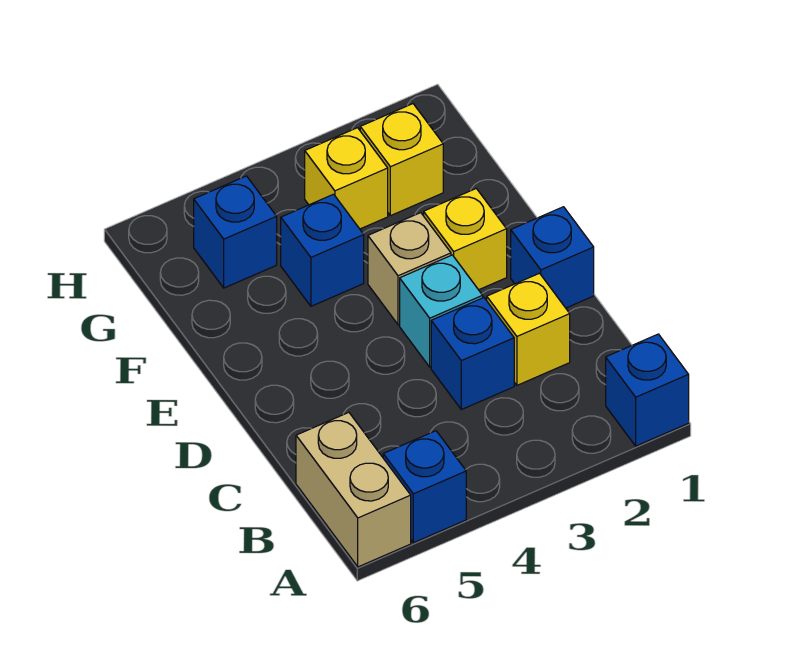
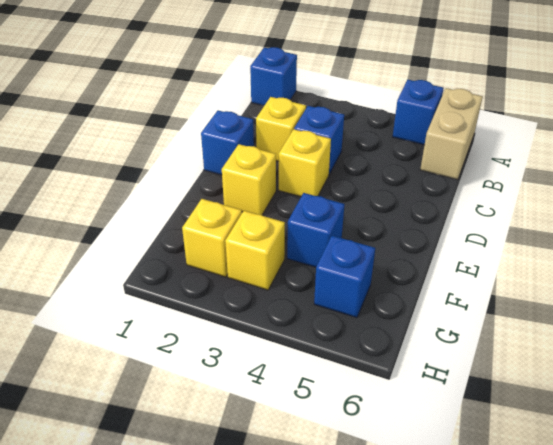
cyan 1x1 brick [400,255,483,367] -> yellow 1x1 brick [279,129,331,197]
tan 1x1 brick [368,213,451,325] -> none

